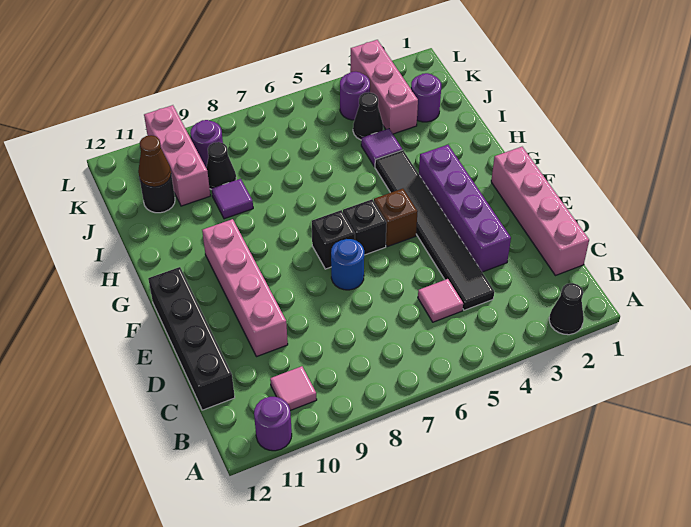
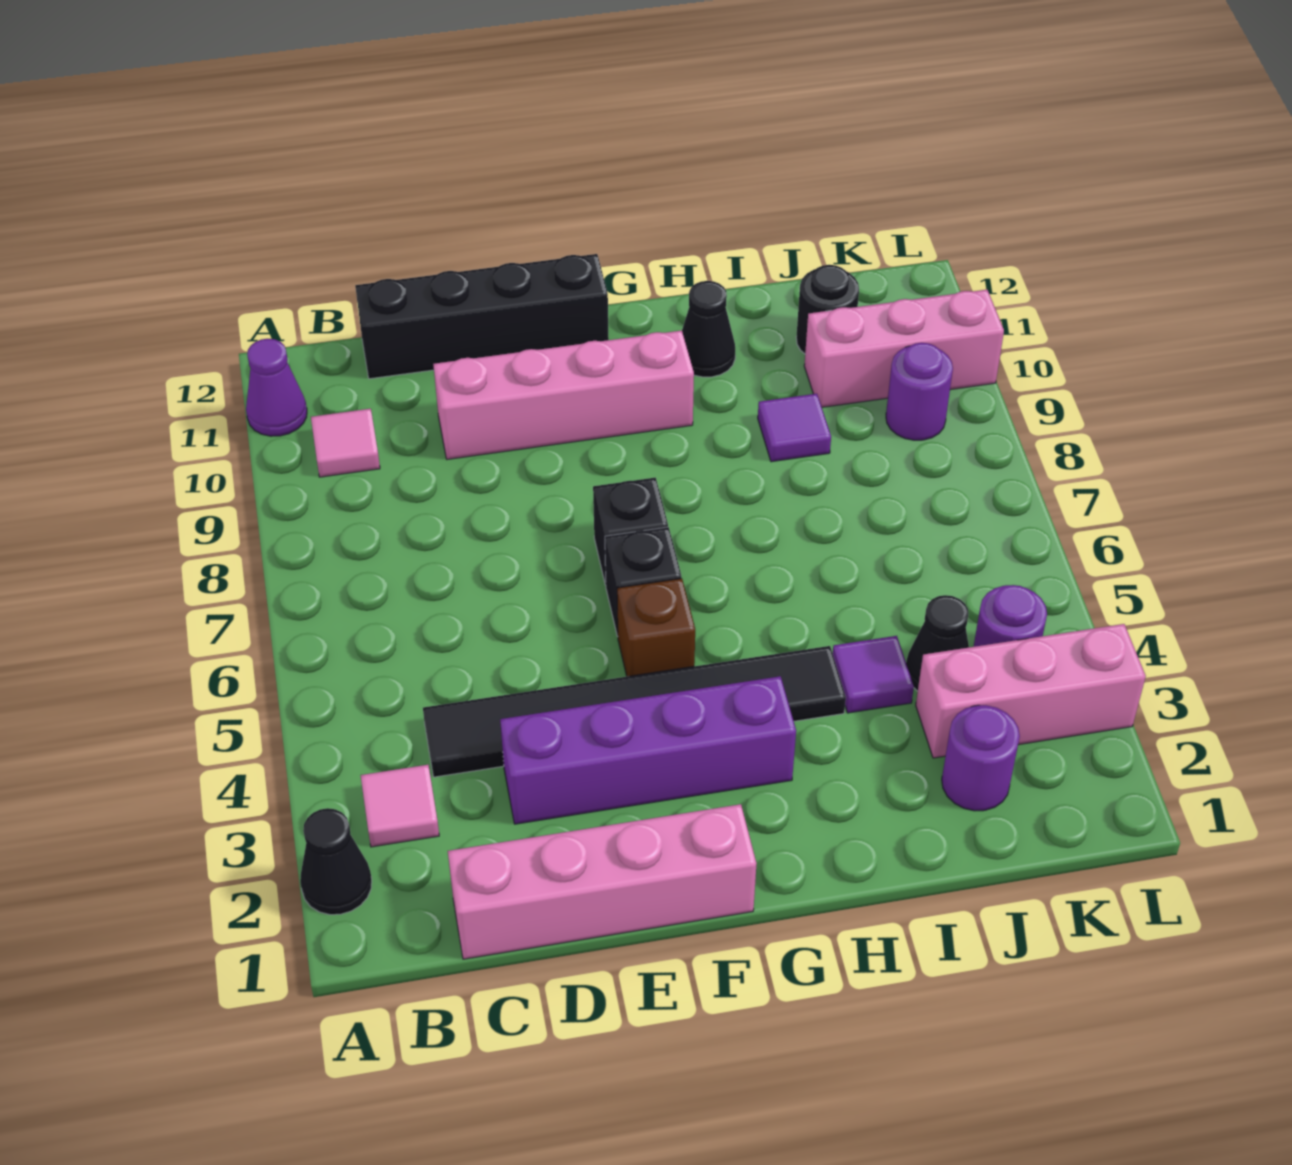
purple 1x1 round brick [254,397,292,451] -> purple 1x1 cone [246,339,307,436]
pink 1x1 tile [418,279,463,322] -> pink 1x1 tile moved to [361,765,439,847]
blue 1x1 round brick [331,239,364,290] -> none
black 1x1 cone [206,142,236,190] -> black 1x1 cone moved to [682,281,735,377]
brown 1x1 cone [138,135,171,187] -> none

